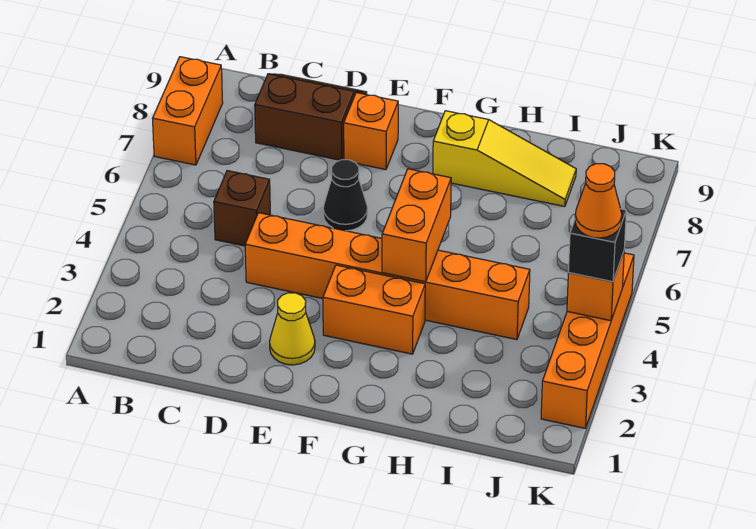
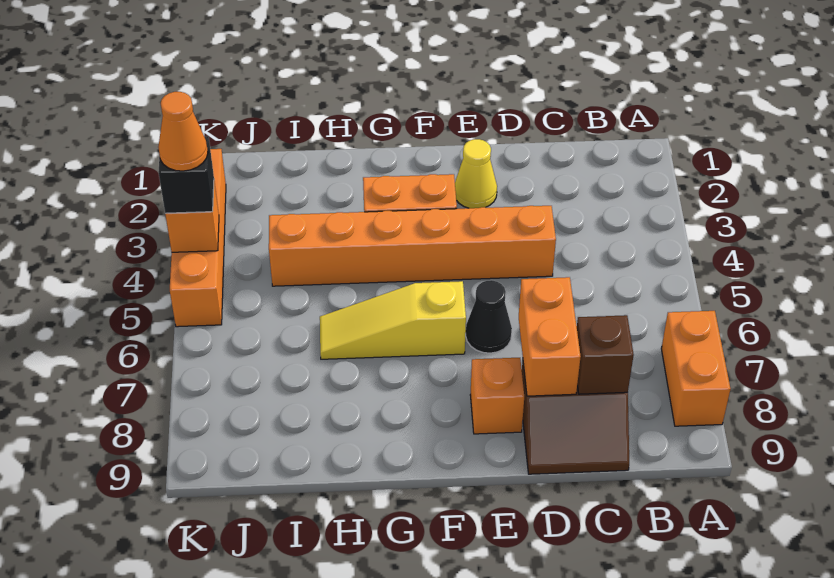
brown 1x1 brick [214,171,270,246] -> brown 1x1 brick moved to [577,315,634,394]
orange 1x2 brick [382,169,451,282] -> orange 1x2 brick moved to [519,277,581,396]
yellow 1x3 slope [433,111,576,207] -> yellow 1x3 slope moved to [320,281,466,359]

